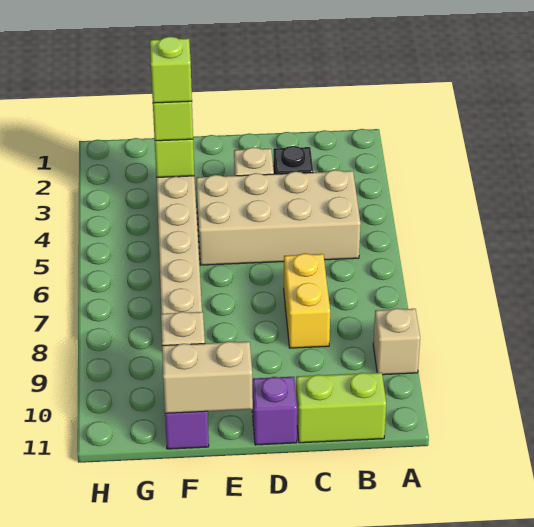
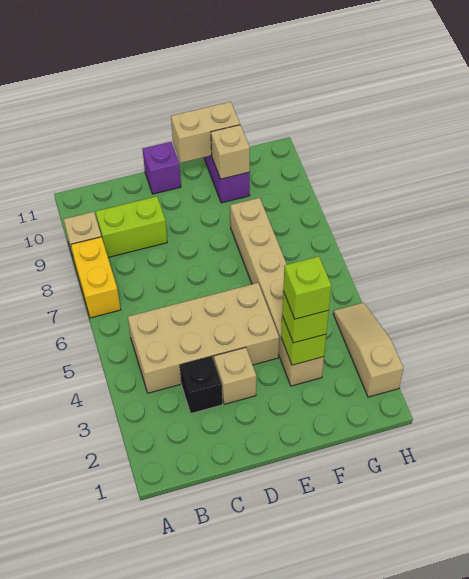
lime 1x2 brick [296,372,386,443] -> lime 1x2 brick moved to [96,196,167,257]
yellow 1x2 brick [284,254,330,348] -> yellow 1x2 brick moved to [71,237,121,318]
none -> tan 1x3 slope [333,303,403,397]

